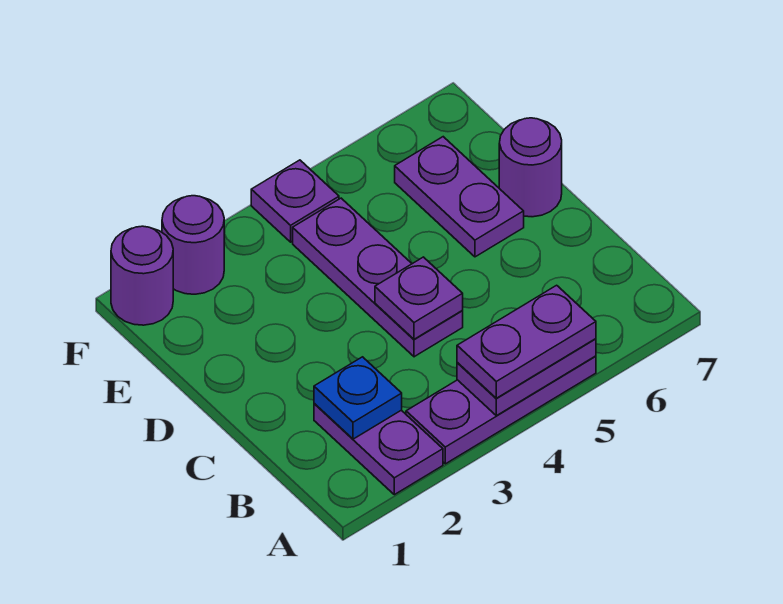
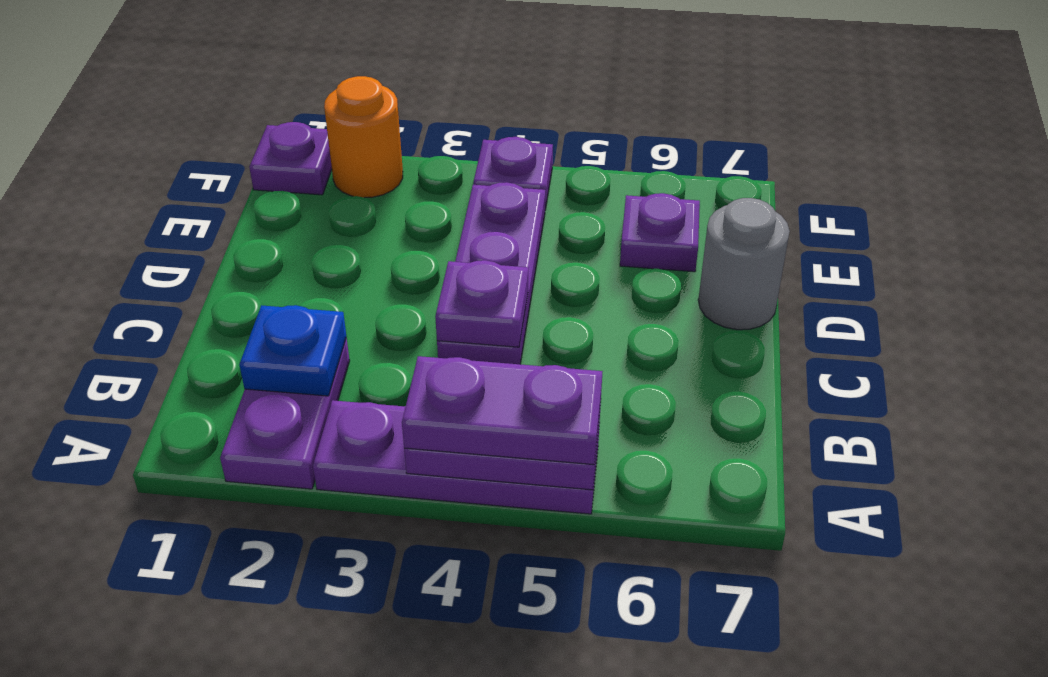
purple 1x2 plate [395,137,524,257] -> purple 1x1 plate [620,193,700,272]
purple 1x1 round brick [499,118,562,217] -> grey 1x1 round brick [698,198,790,330]
purple 1x1 round brick [111,226,173,325] -> purple 1x1 plate [249,122,332,195]
purple 1x1 round brick [162,196,224,294] -> orange 1x1 round brick [324,76,403,198]

